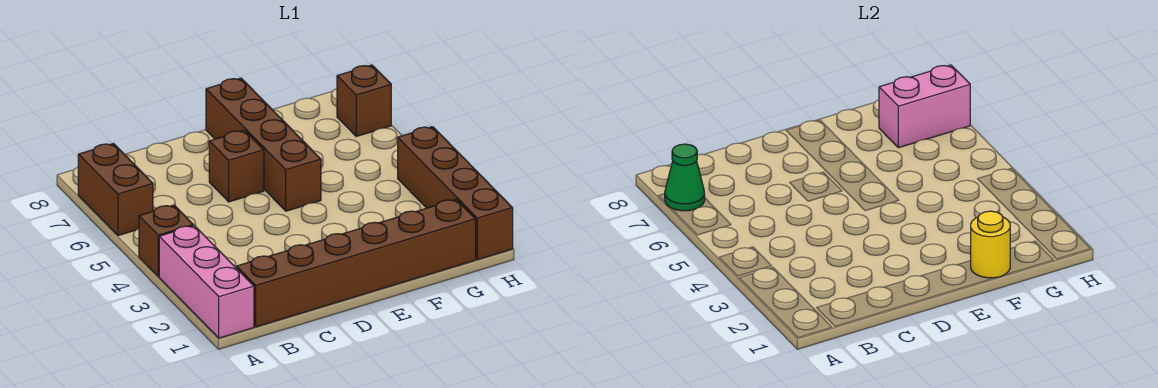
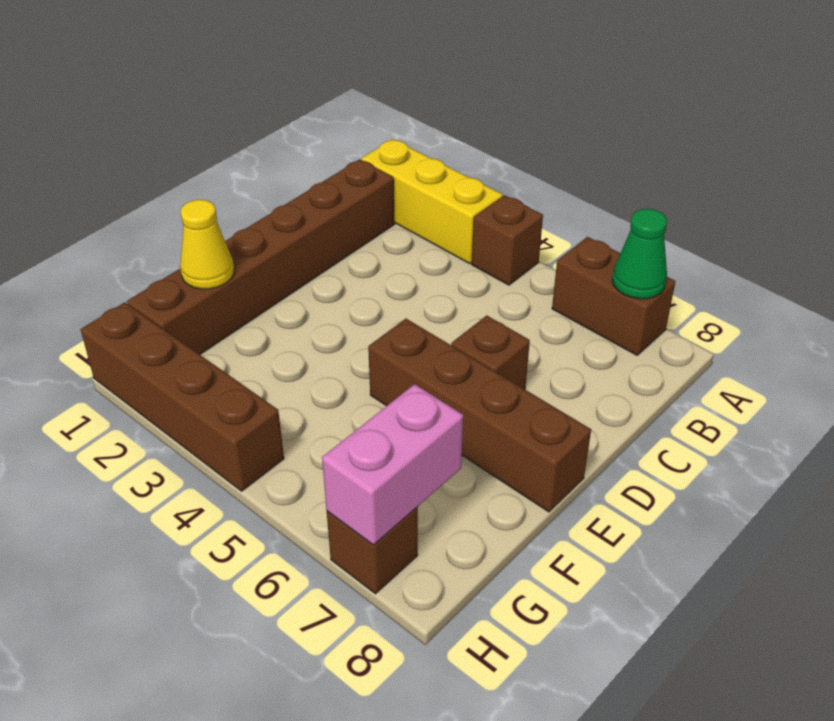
pink 1x3 brick [159,226,254,338] -> yellow 1x3 brick [361,139,503,264]
yellow 1x1 round brick [971,211,1010,278] -> yellow 1x1 cone [180,200,234,289]

